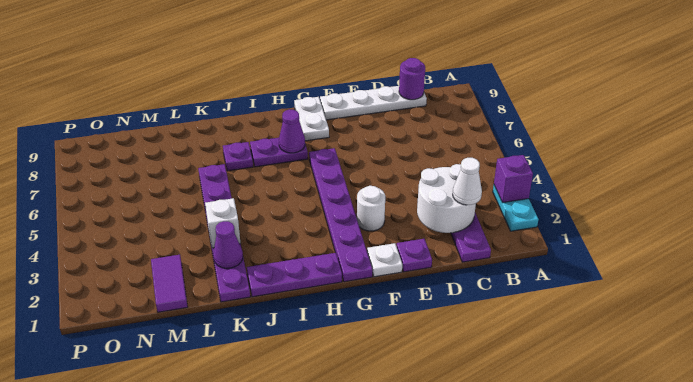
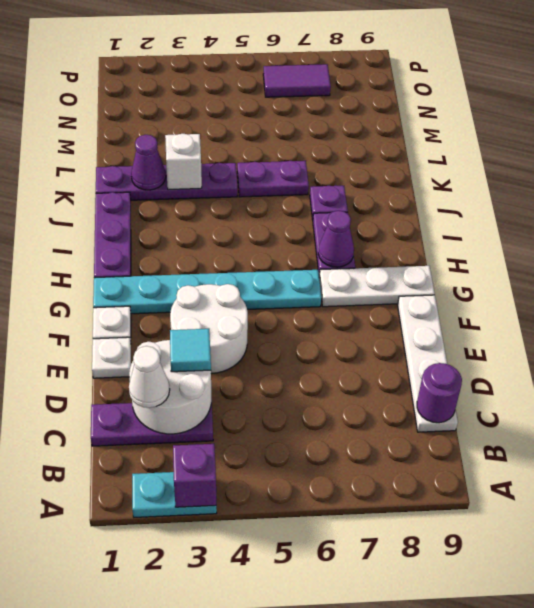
none -> cyan 1x1 tile [170,329,211,372]
purple 1x1 plate [397,239,432,272] -> white 1x1 plate [92,337,131,378]
white 1x1 round brick [357,186,385,231] -> white 2x2 round brick [170,284,248,374]
purple 1x6 plate [309,148,372,282] -> cyan 1x6 plate [93,270,321,314]
white 1x2 plate [294,97,329,141] -> white 1x3 plate [319,266,435,307]
purple 1x2 tile [151,255,188,312] -> purple 1x2 tile moved to [263,64,331,97]

